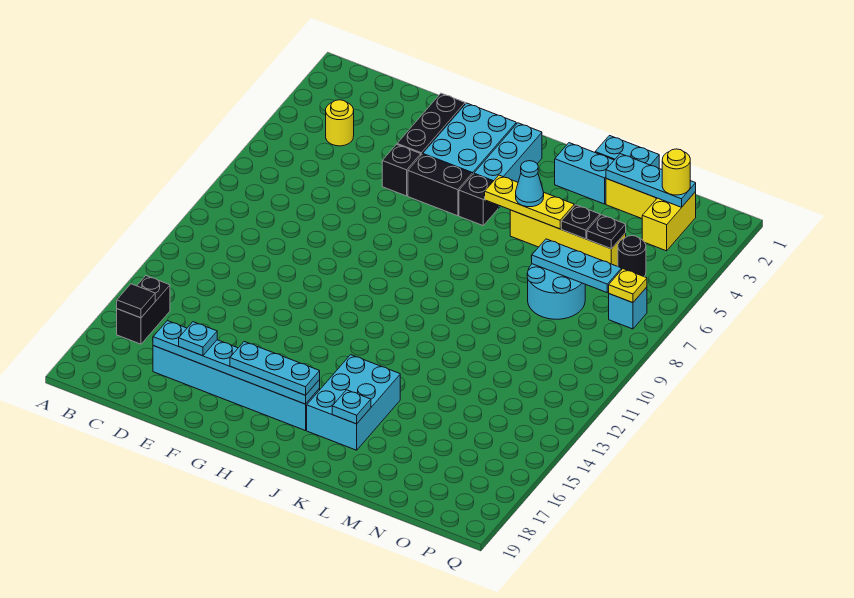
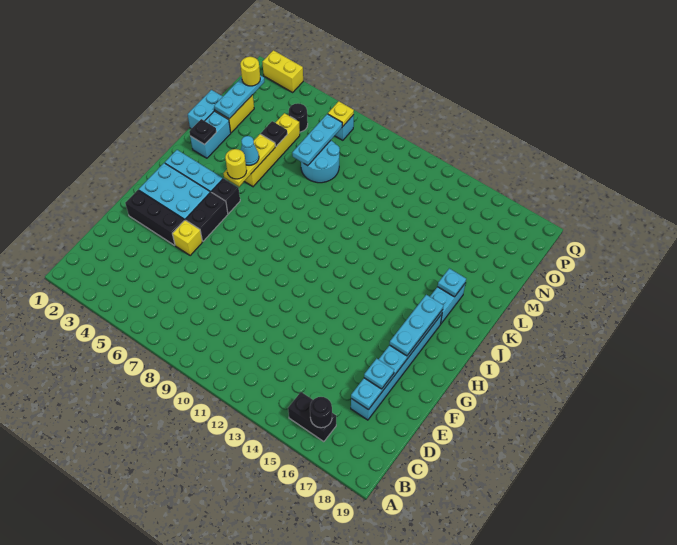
black 1x1 tile [116,284,155,318] -> black 1x1 round brick [310,397,332,428]
yellow 1x1 round brick [326,100,354,146] -> yellow 1x1 round brick moved to [225,149,247,179]
black 1x1 brick [382,144,421,196] -> yellow 1x1 brick [172,220,202,255]
cyan 2x3 brick [307,355,400,450] -> cyan 1x2 brick [430,284,465,323]
black 1x1 plate [587,215,626,249] -> black 1x1 plate moved to [189,119,216,145]
yellow 1x2 brick [642,192,696,251] -> yellow 1x2 brick moved to [262,50,303,92]

